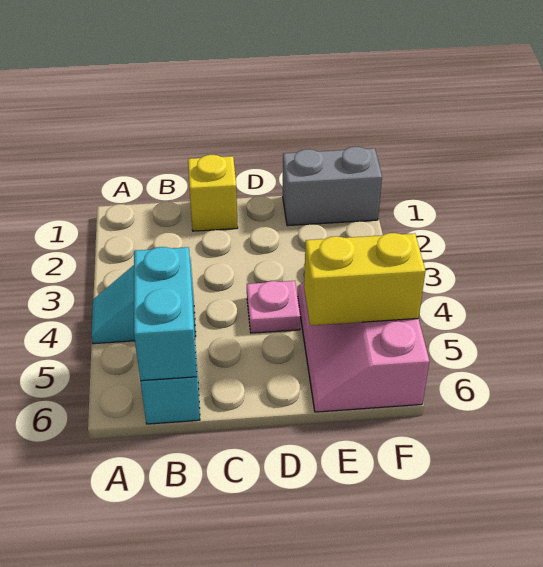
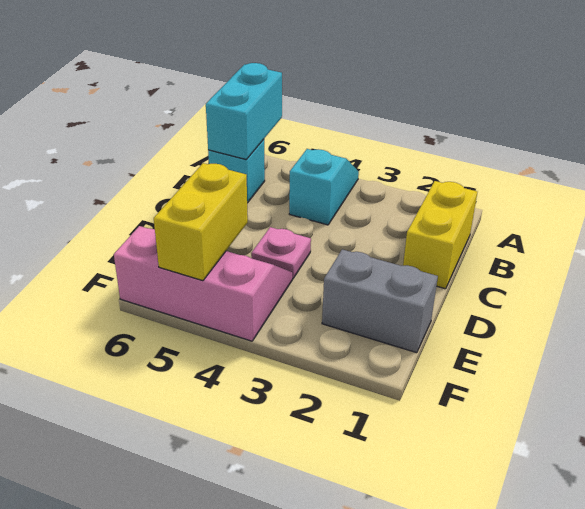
cyan 1x2 brick [134,247,197,381] -> cyan 1x2 brick turned to [206,63,282,160]
yellow 1x1 brick [188,155,238,231] -> yellow 1x2 brick [403,181,477,289]
grey 1x2 brick [283,147,382,226] -> grey 1x2 brick turned to [322,249,438,353]

